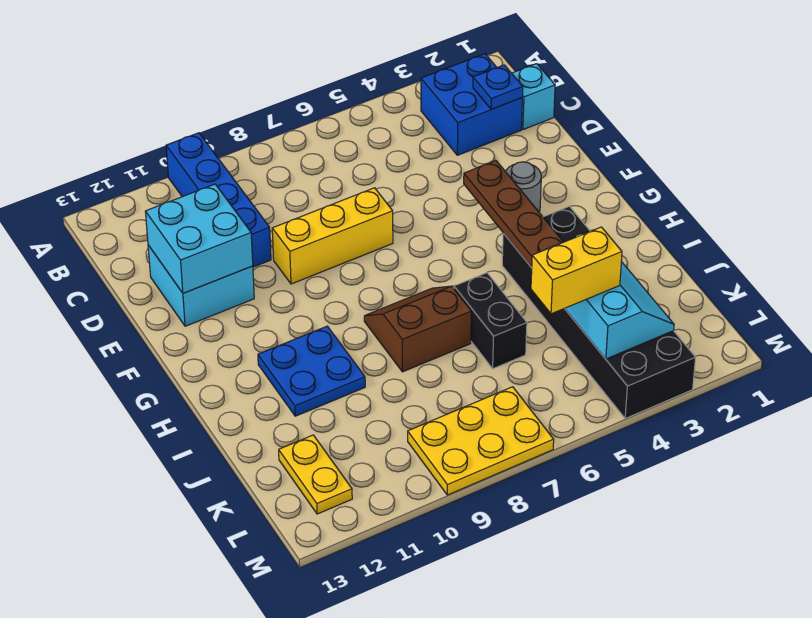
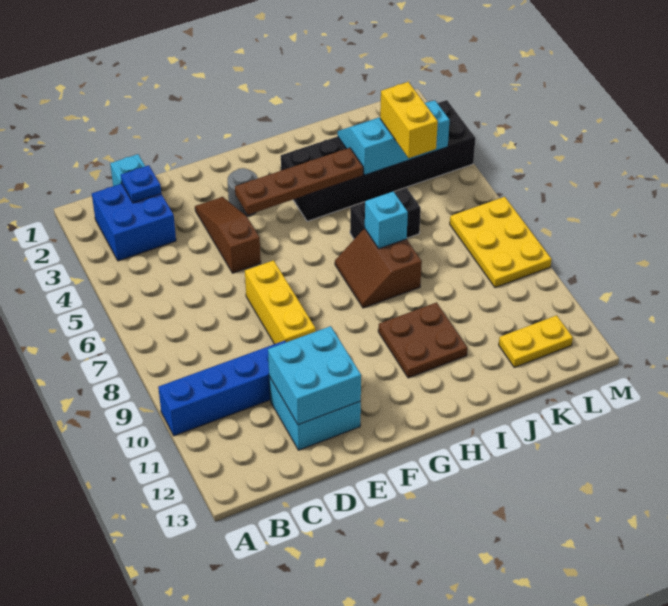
none -> brown 1x3 slope [195,197,261,273]
blue 2x2 plate [258,326,365,416] -> brown 2x2 plate [378,302,467,378]
none -> cyan 1x1 brick [365,191,408,249]

